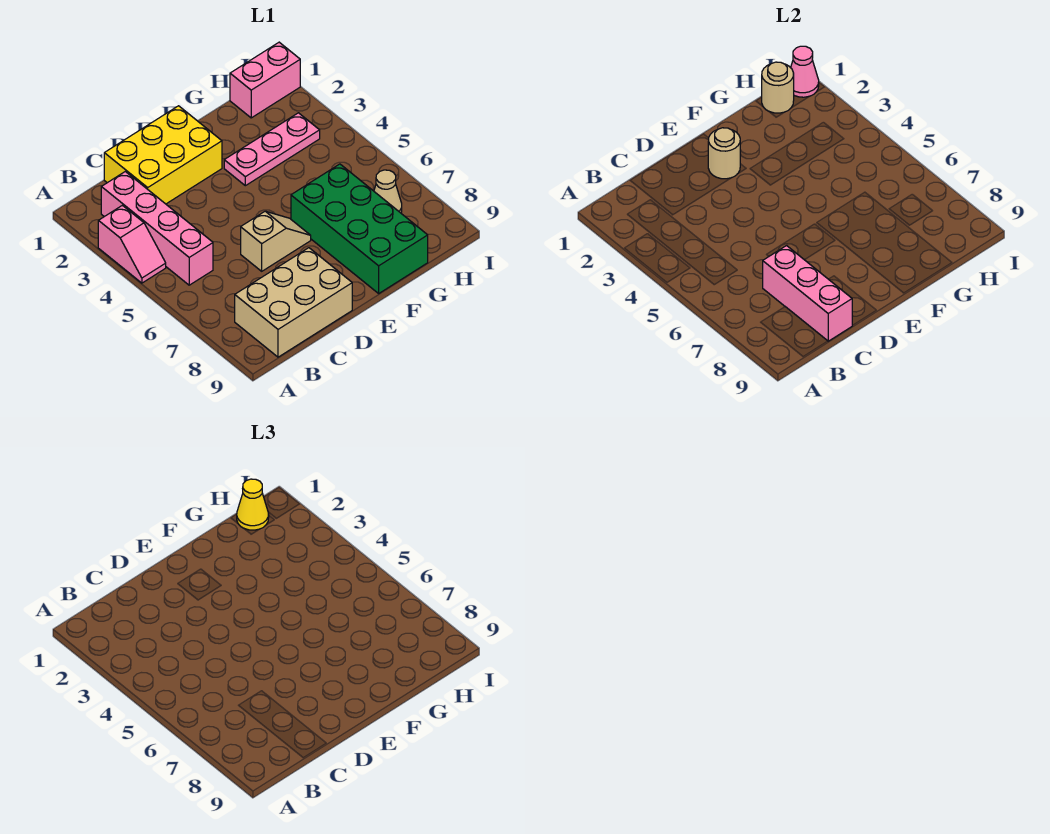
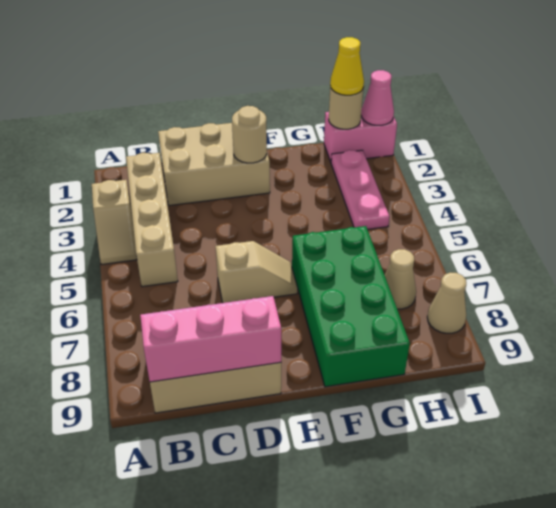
pink 1x2 slope [98,205,166,283] -> tan 1x2 slope [92,180,137,265]
pink 1x4 brick [101,171,213,285] -> tan 1x4 brick [126,153,178,287]
yellow 2x3 brick [104,106,222,204] -> tan 2x3 brick [158,123,270,206]
pink 1x3 brick [763,246,852,341] -> pink 1x3 brick turned to [140,296,281,382]
pink 1x3 plate [224,113,320,186] -> pink 1x3 plate turned to [331,150,389,229]
none -> tan 1x1 cone [427,272,466,333]

